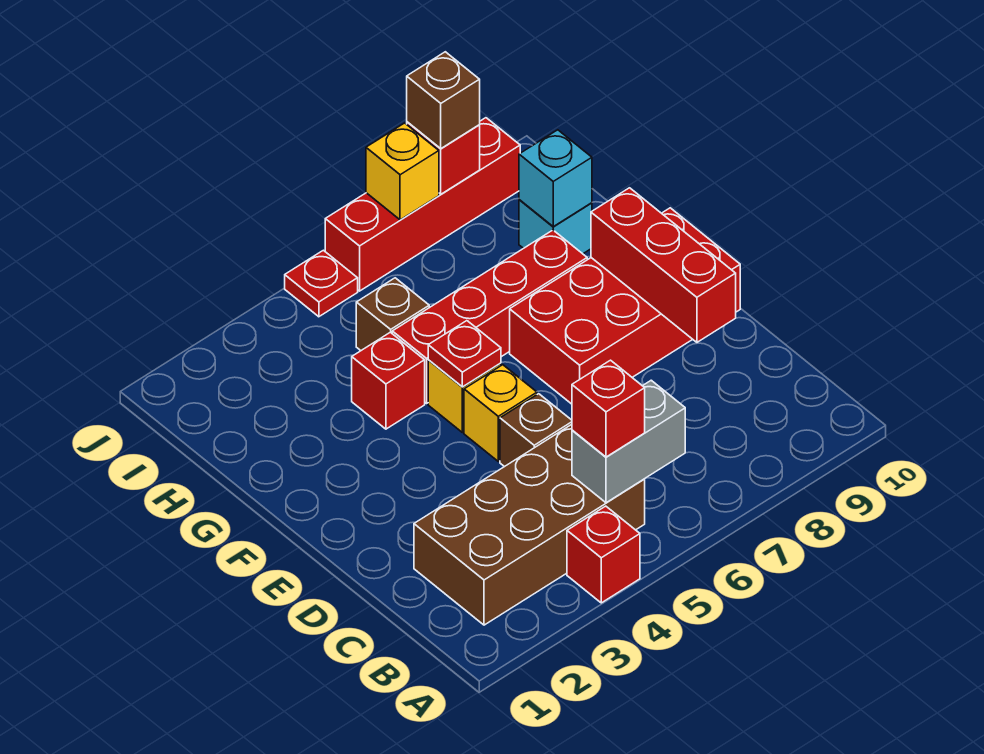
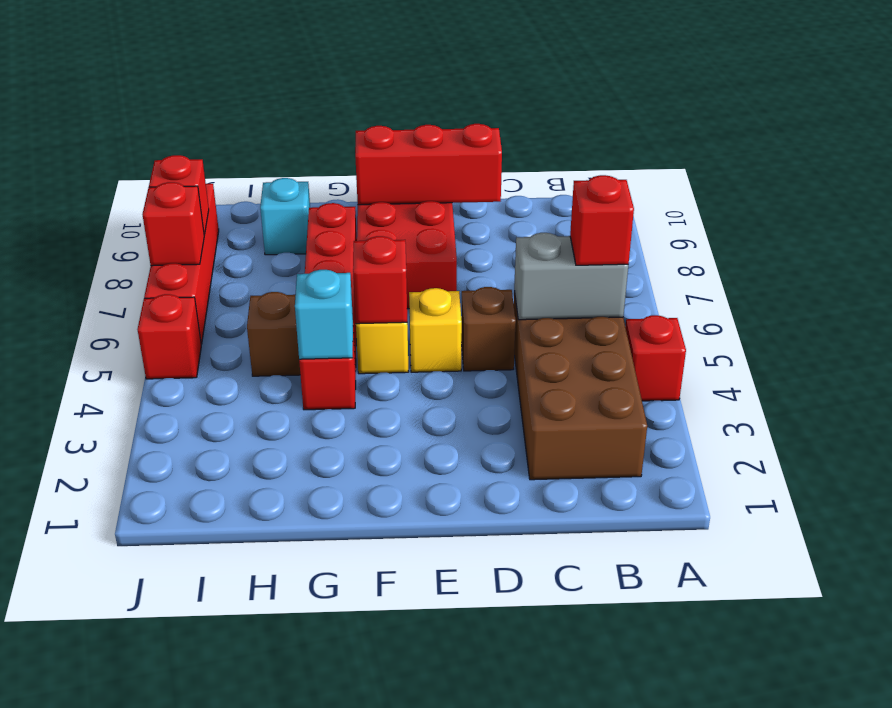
grey 1x2 brick [572,380,685,503] -> grey 1x2 brick turned to [514,233,628,320]
red 1x1 plate [428,321,501,387] -> red 1x1 brick [353,236,407,324]
cyan 1x1 brick [519,130,592,227] -> cyan 1x1 brick moved to [295,270,353,360]
red 1x1 plate [285,250,358,317] -> red 1x1 brick [138,294,201,379]
yellow 1x1 brick [366,123,439,220] -> red 1x1 brick [143,182,204,266]
brown 1x1 brick [407,52,480,149] -> none

